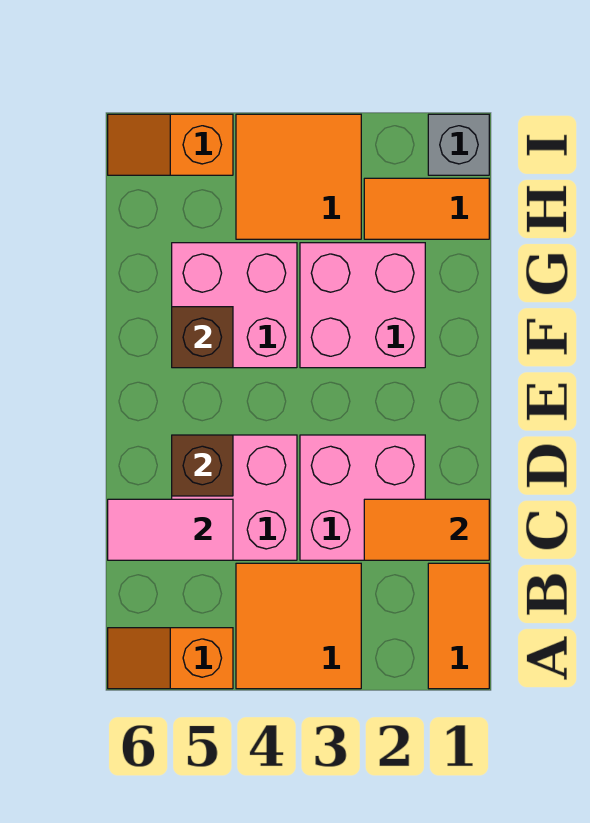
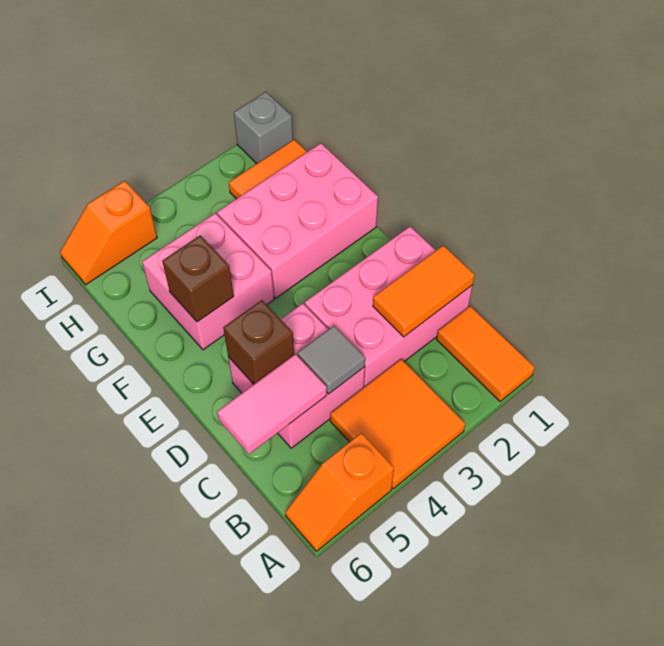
pink 2x2 brick [300,435,425,560] -> pink 2x3 brick [305,227,473,387]
none -> grey 1x1 tile [298,326,365,394]
pink 2x2 brick [300,243,425,368] -> pink 2x3 brick [217,143,378,298]
orange 2x2 tile [236,114,361,239] -> none

